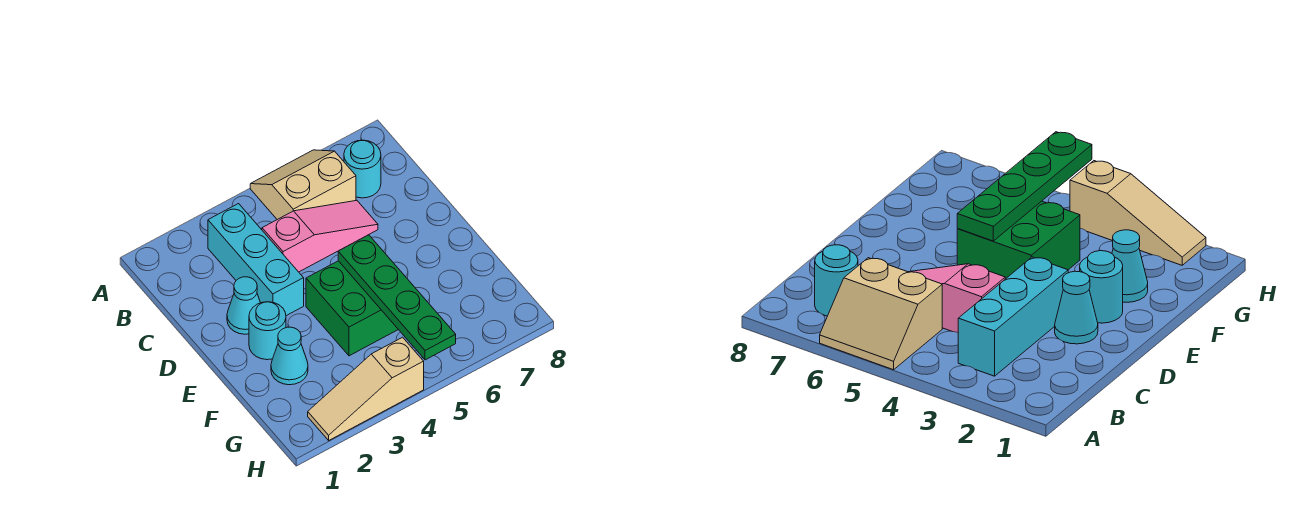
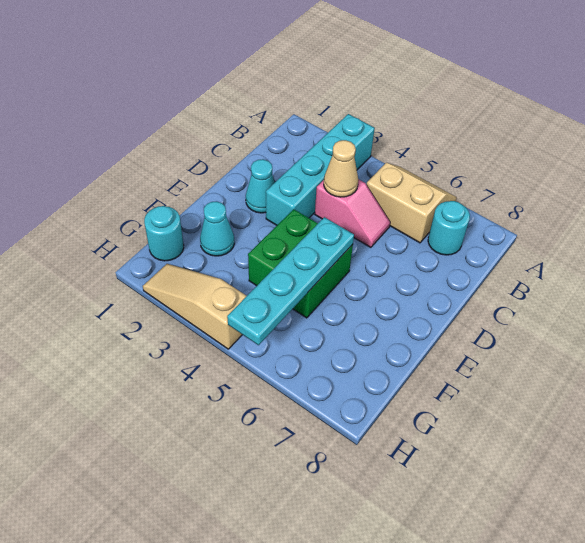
cyan 1x3 brick [208,204,304,316] -> cyan 1x4 brick [266,114,375,225]
pink 1x3 slope [262,200,378,272] -> pink 1x2 slope [315,179,390,247]
none -> tan 1x1 cone [324,140,358,197]
cyan 1x1 round brick [249,302,286,360] -> cyan 1x1 round brick moved to [144,206,184,261]
green 1x4 plate [338,235,456,360] -> cyan 1x4 plate [227,217,354,345]

